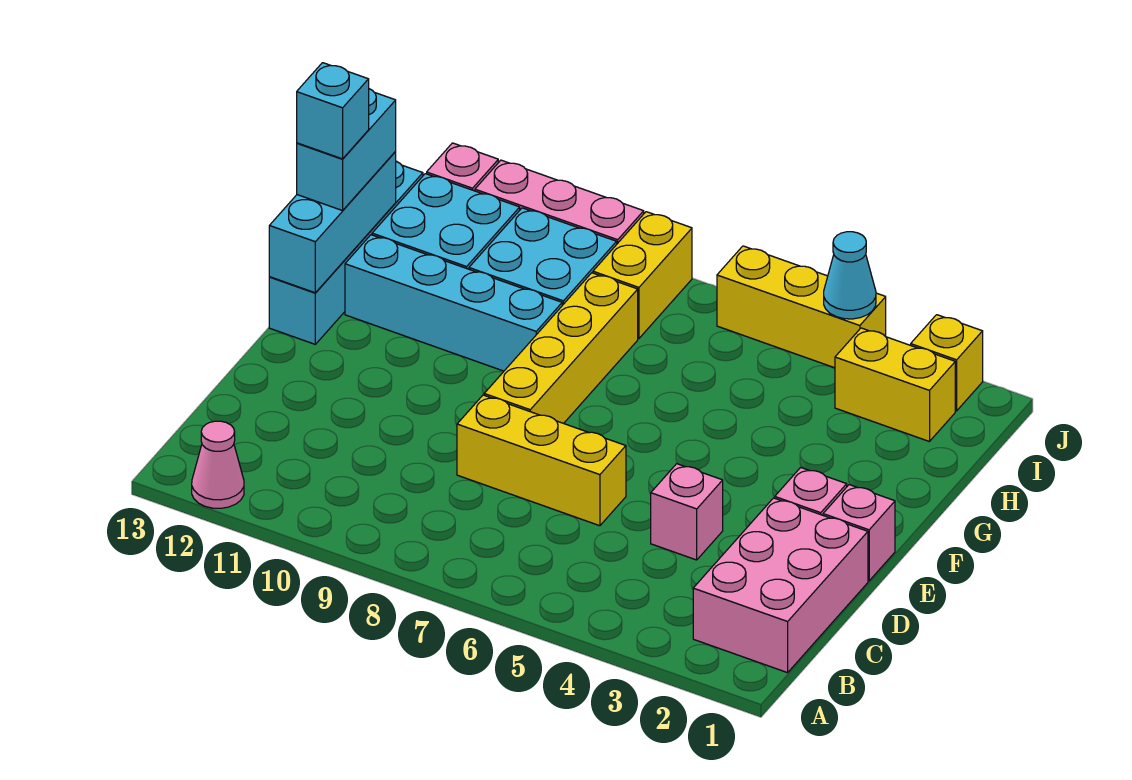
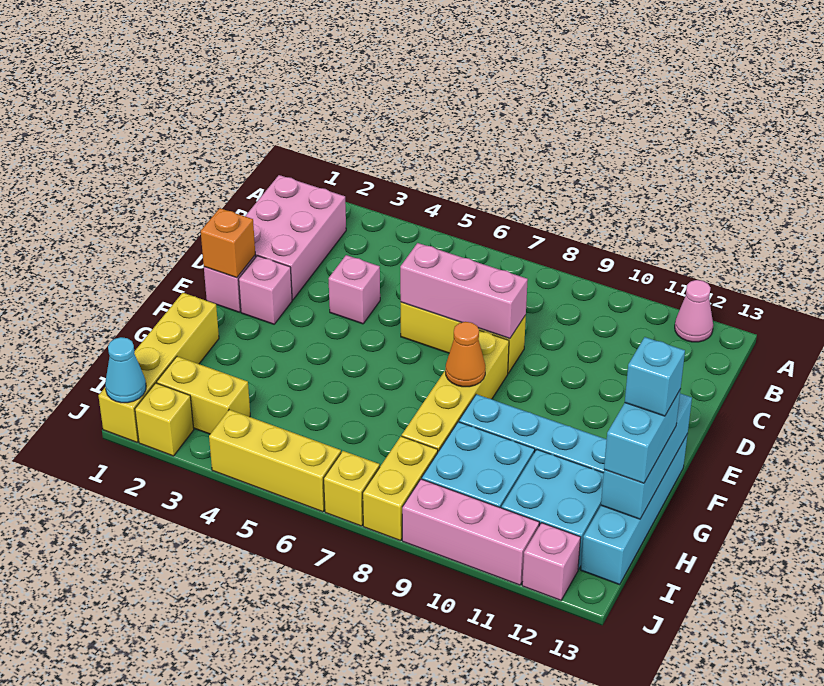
none -> pink 1x3 brick [400,243,528,339]
none -> orange 1x1 brick [201,208,255,278]
none -> orange 1x1 cone [446,322,485,387]
none -> yellow 1x4 brick [99,293,219,442]
cyan 1x1 cone [824,232,876,319] -> cyan 1x1 cone moved to [105,337,146,403]
none -> yellow 1x1 brick [324,451,380,526]

